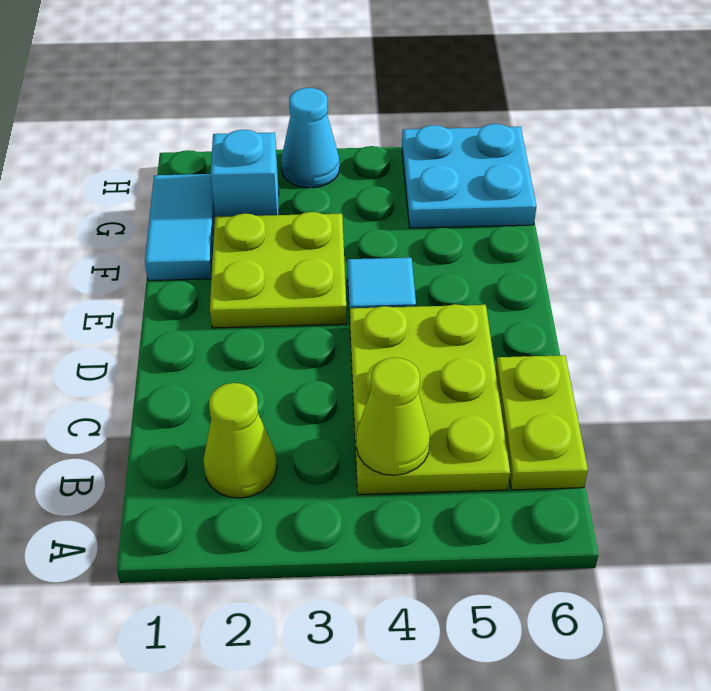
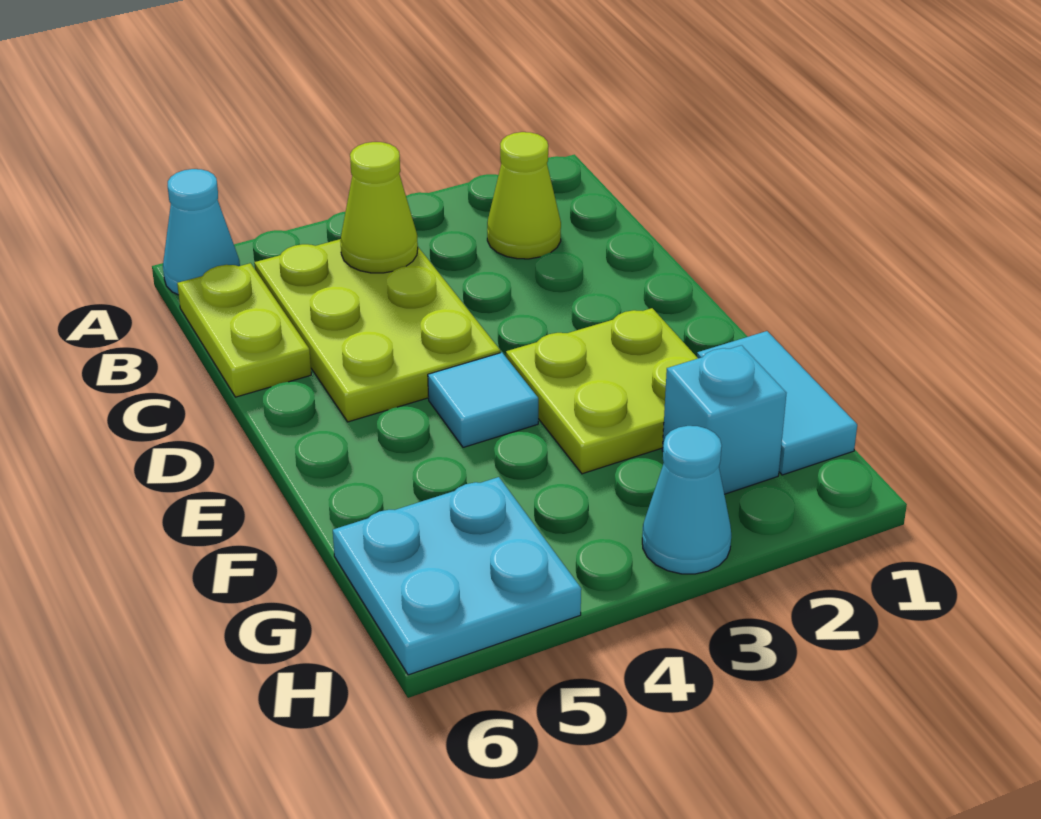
none -> cyan 1x1 cone [163,169,240,295]

